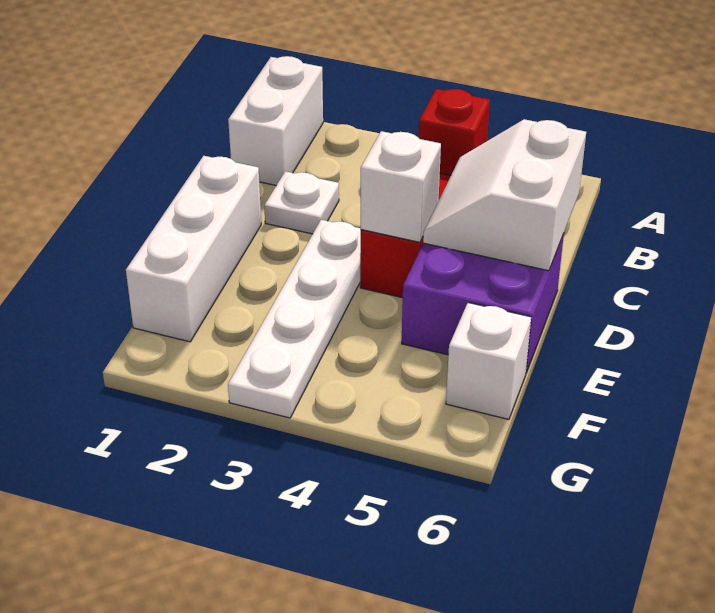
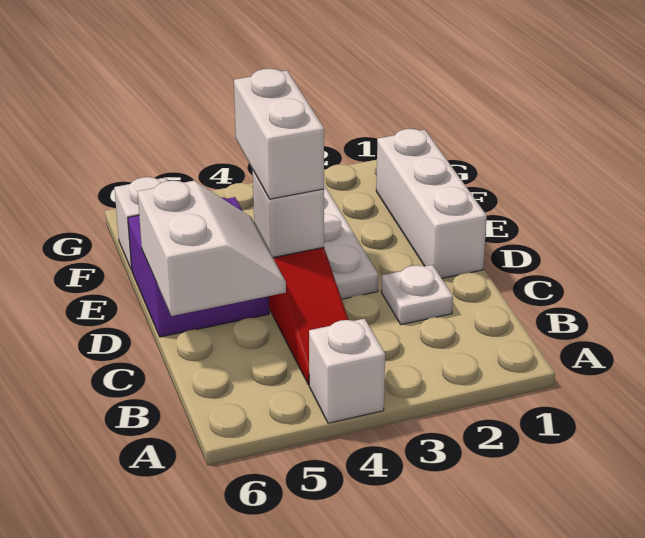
white 1x2 brick [228,56,323,185] -> white 1x2 brick moved to [234,69,324,199]
red 1x1 brick [419,89,490,175] -> white 1x1 brick [309,319,385,423]

